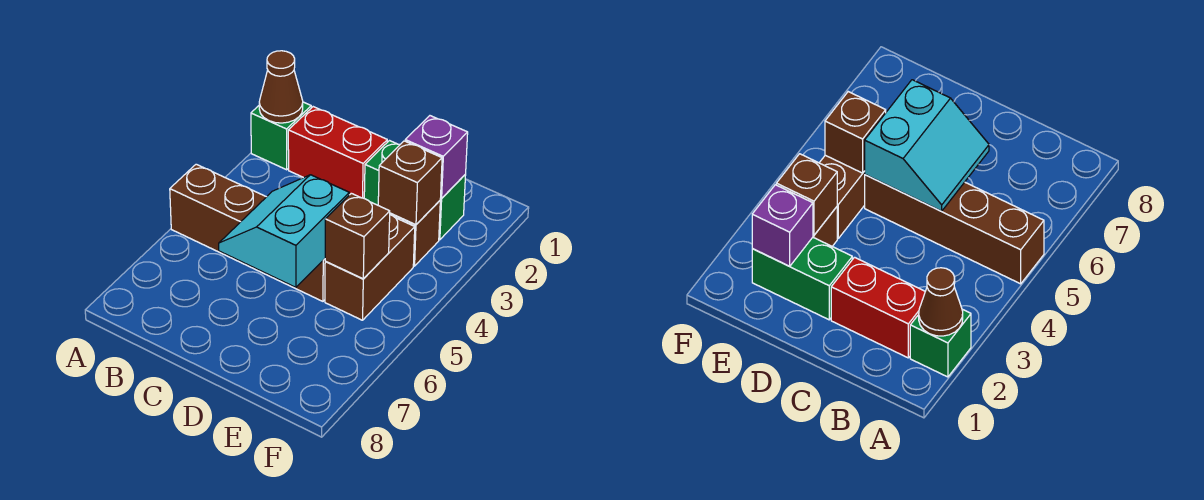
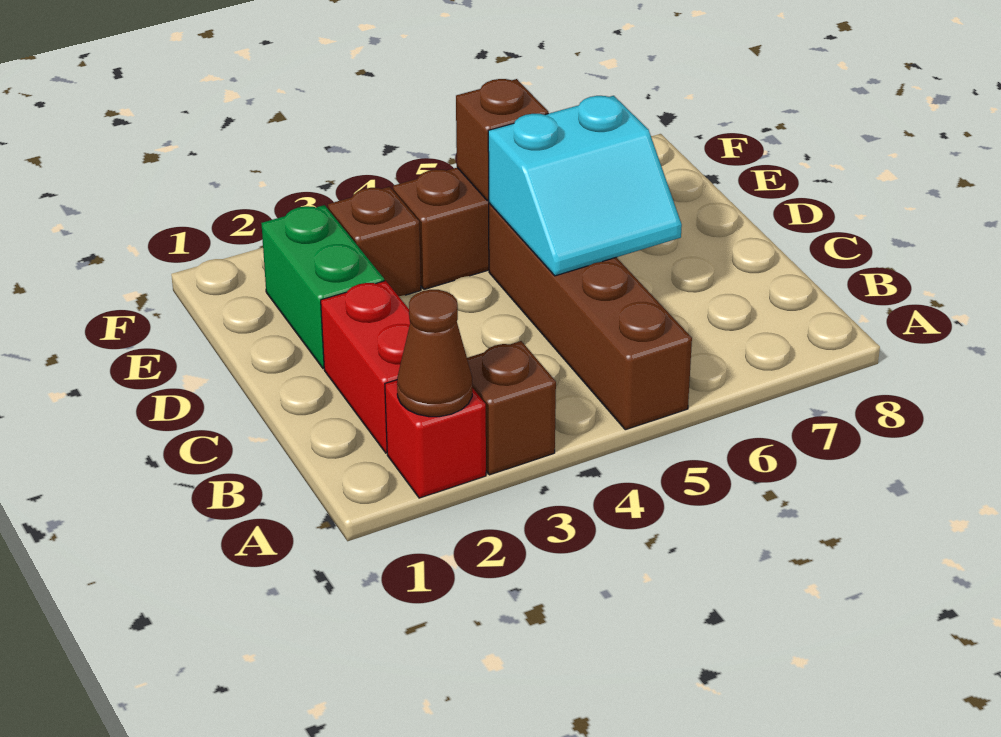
green 1x1 brick [251,102,311,170] -> red 1x1 brick [385,380,486,498]
purple 1x1 brick [405,116,468,198] -> none
brown 1x1 brick [378,141,442,225] -> brown 1x1 brick moved to [467,341,556,475]

